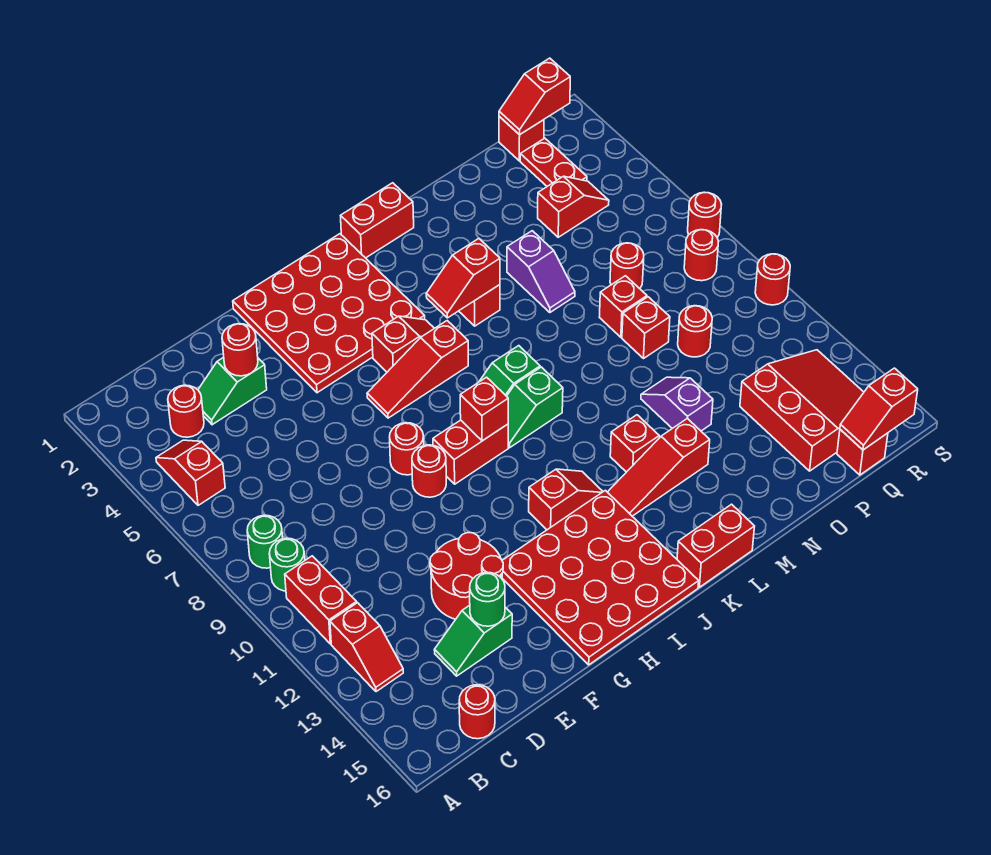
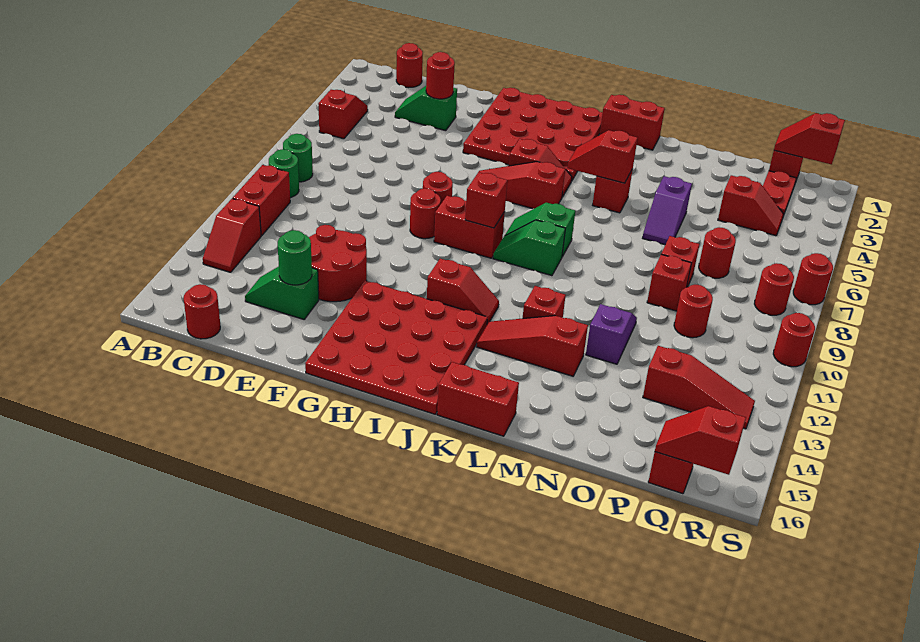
red 1x1 round brick [168,385,204,437] -> red 1x1 round brick moved to [396,43,423,88]
red 3x3 slope [740,350,864,471] -> red 1x3 slope [643,346,755,429]

